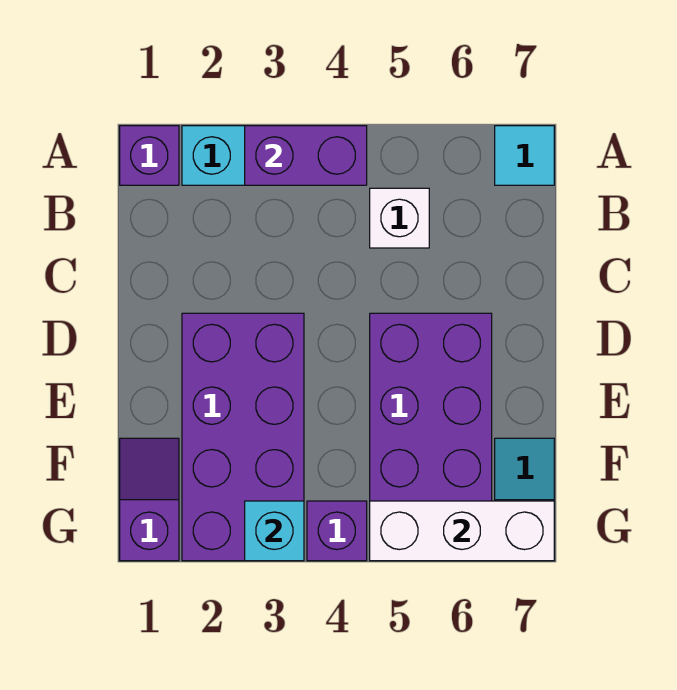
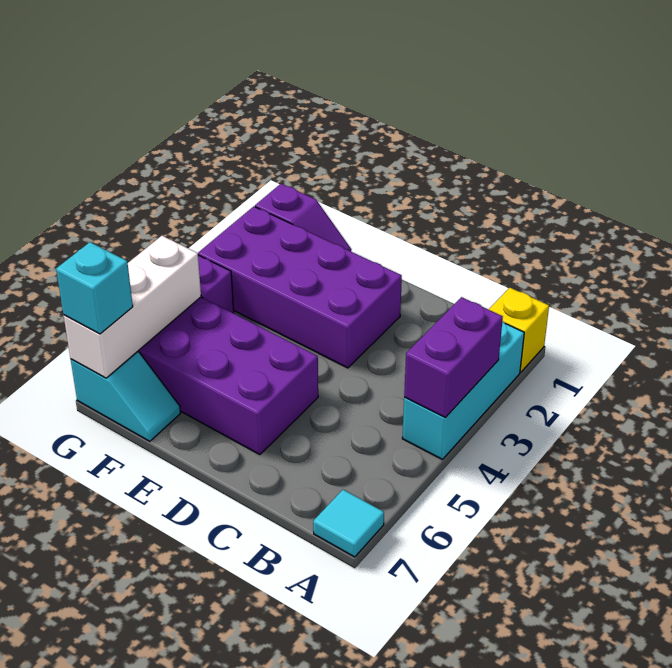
purple 1x1 brick [120,126,179,185] -> yellow 1x1 brick [489,288,549,372]
white 1x1 brick [370,188,429,248] -> none
cyan 1x1 brick [245,501,304,561] -> cyan 1x1 brick moved to [56,242,133,334]

